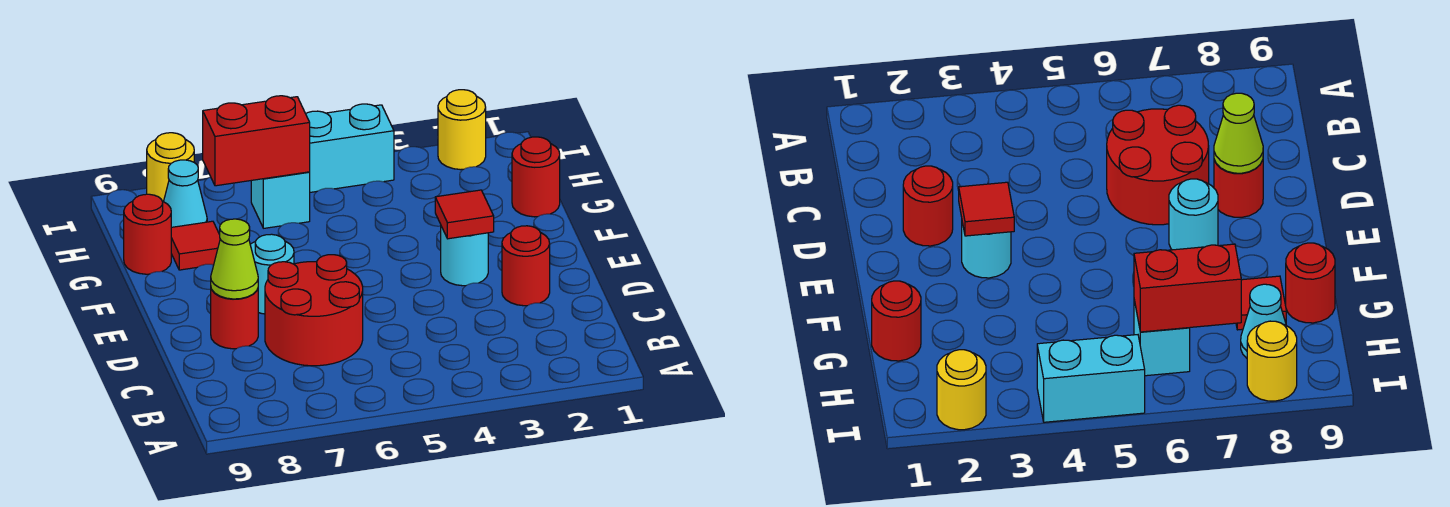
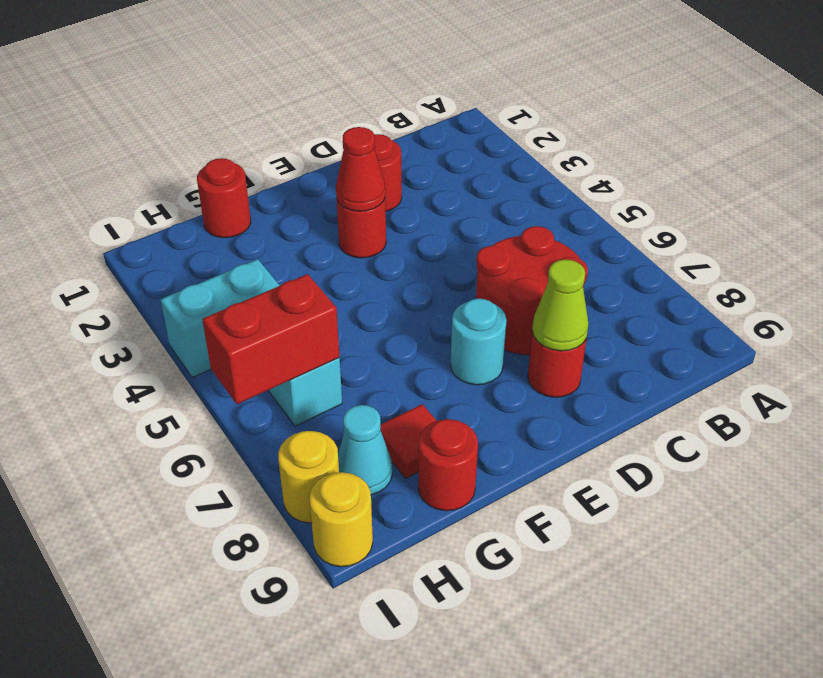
cyan 1x1 round brick [441,227,488,286] -> red 1x1 round brick [337,199,386,258]
red 1x1 tile [435,190,494,239] -> red 1x1 cone [336,127,385,211]
red 1x2 brick [203,96,310,186] -> red 1x2 brick turned to [202,274,339,404]
yellow 1x1 round brick [438,90,486,170] -> yellow 1x1 round brick moved to [309,472,373,567]
cyan 1x2 brick [306,104,394,192] -> cyan 1x2 brick turned to [160,259,280,377]

